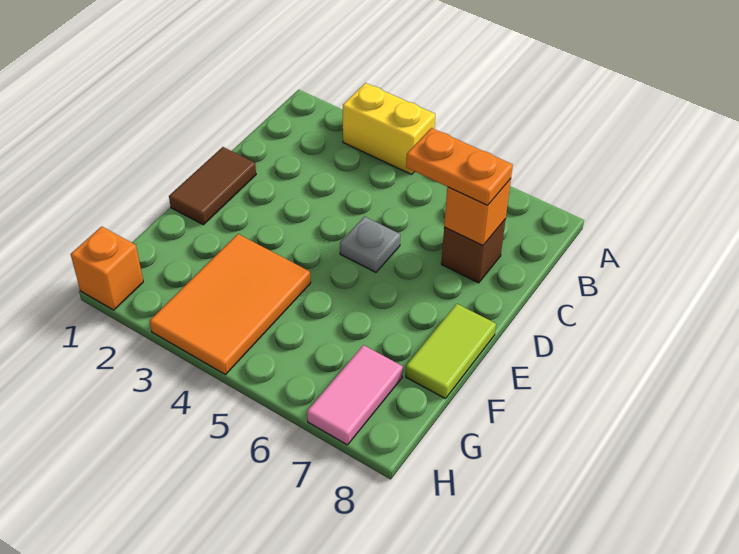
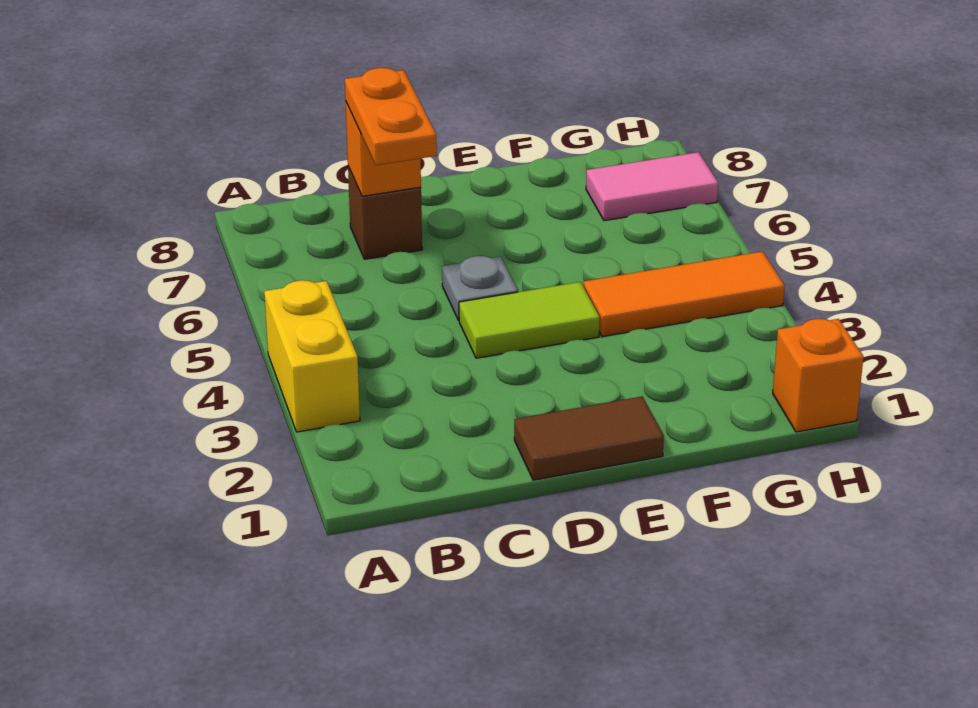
lime 1x2 tile [406,304,496,399] -> lime 1x2 tile moved to [459,282,600,358]
orange 2x3 tile [149,234,311,375] -> orange 1x3 tile [584,251,785,337]

